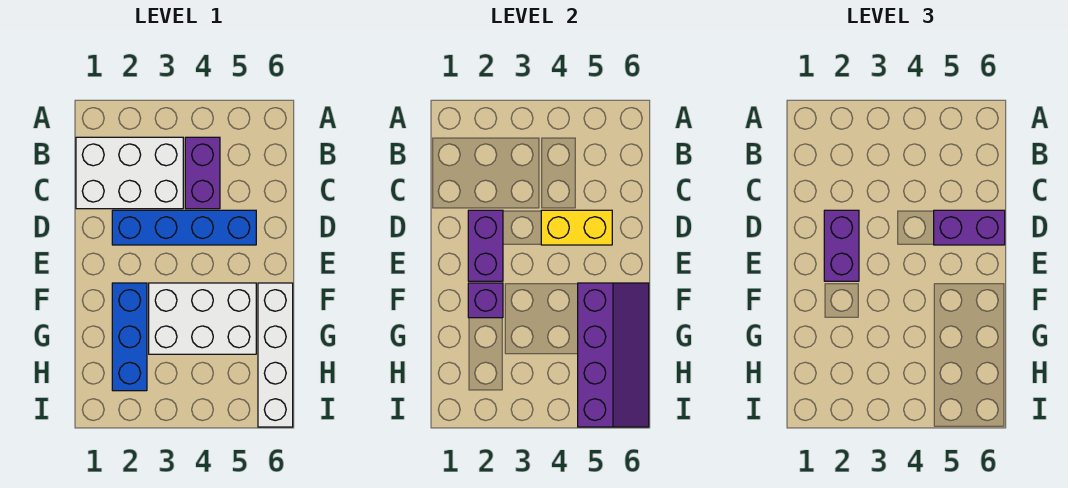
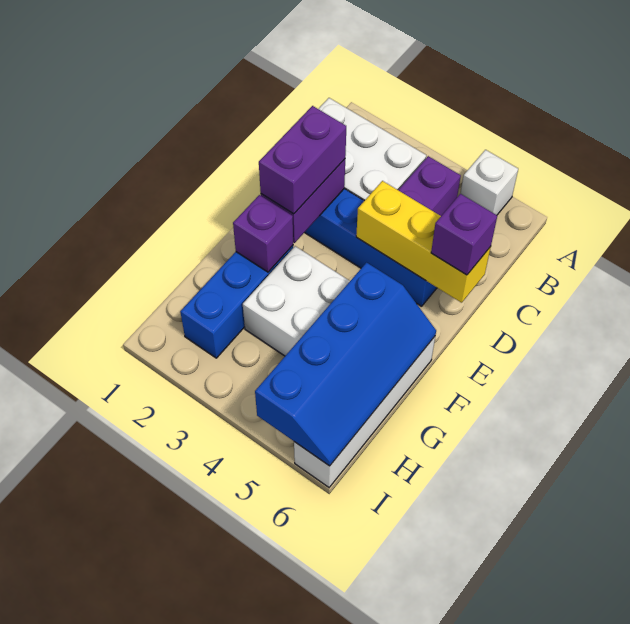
none -> white 1x1 brick [460,150,518,215]
yellow 1x2 brick [541,210,612,245] -> yellow 1x3 brick [356,181,491,303]
purple 1x2 brick [934,210,1005,245] -> purple 1x1 brick [431,194,497,275]
purple 2x4 slope [578,283,649,427] -> blue 2x4 slope [255,263,436,466]

